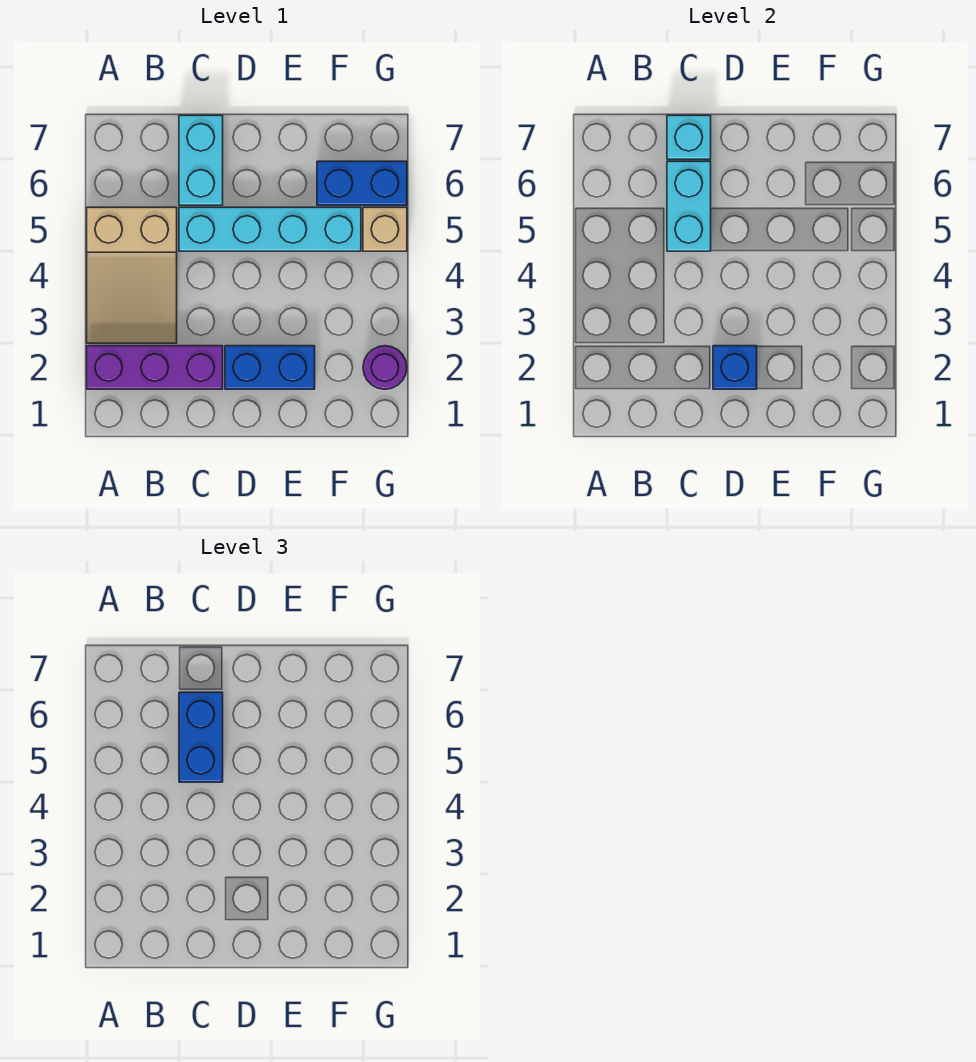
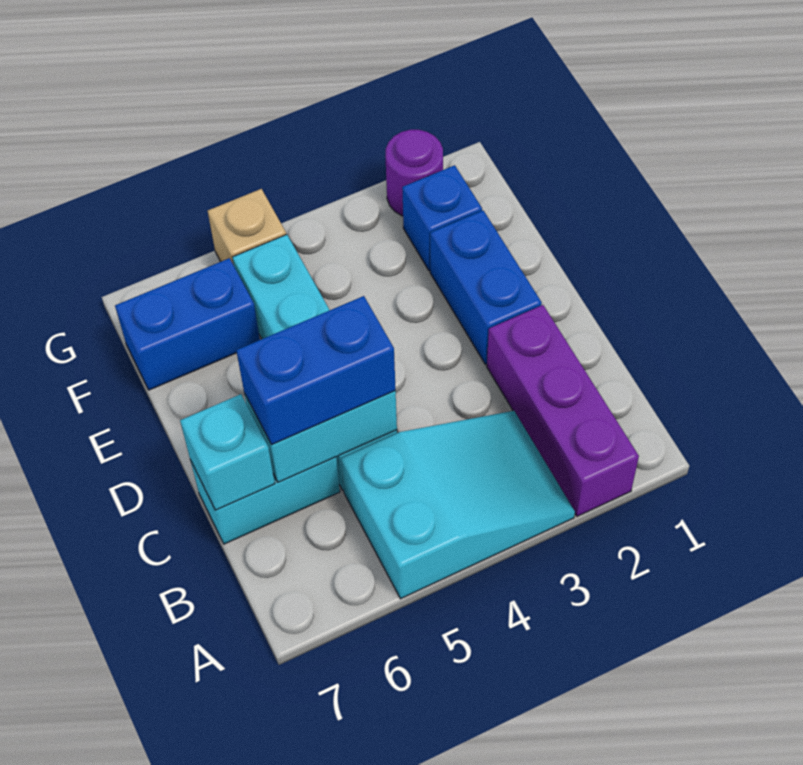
tan 2x3 slope [87,207,177,343] -> cyan 2x3 slope [341,411,575,599]
blue 1x1 brick [713,346,757,389] -> blue 1x1 brick moved to [402,165,482,271]
blue 1x2 brick [317,161,407,205] -> blue 1x2 brick turned to [115,258,260,390]

